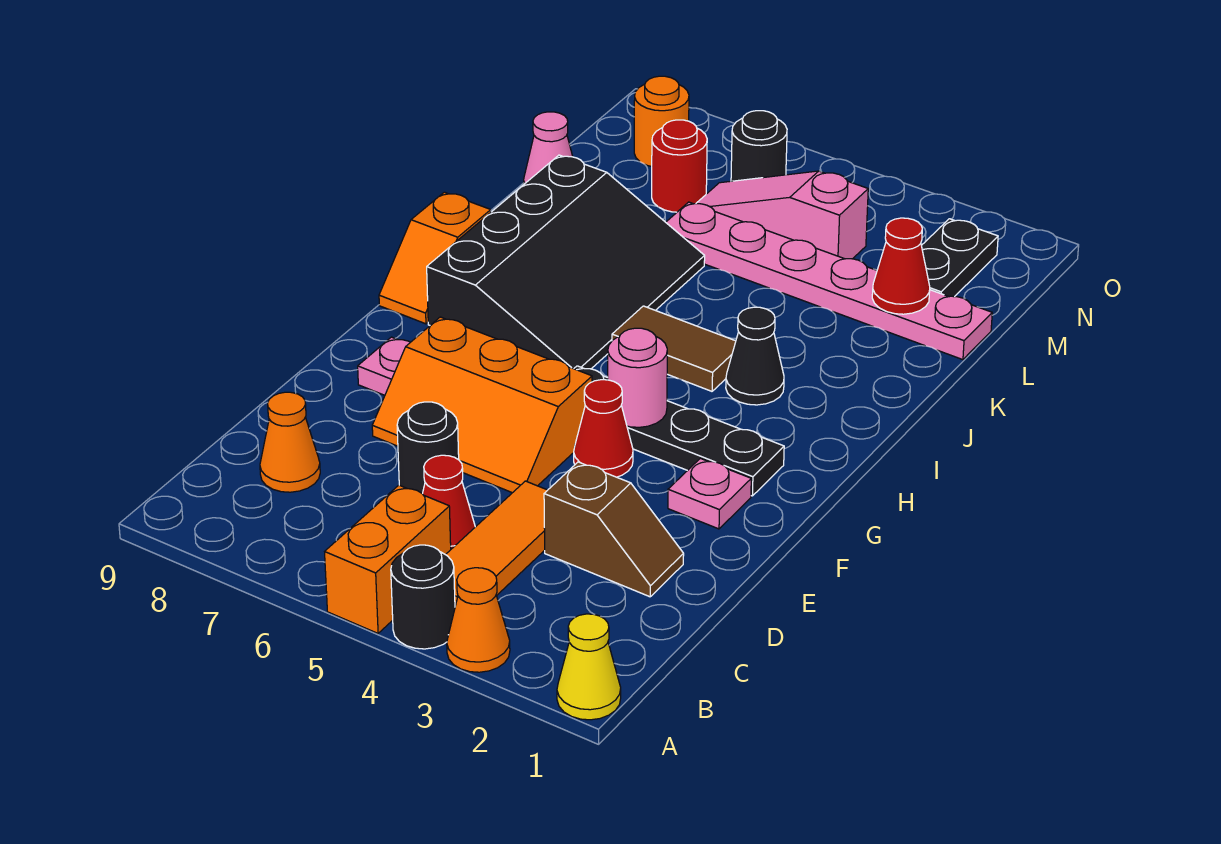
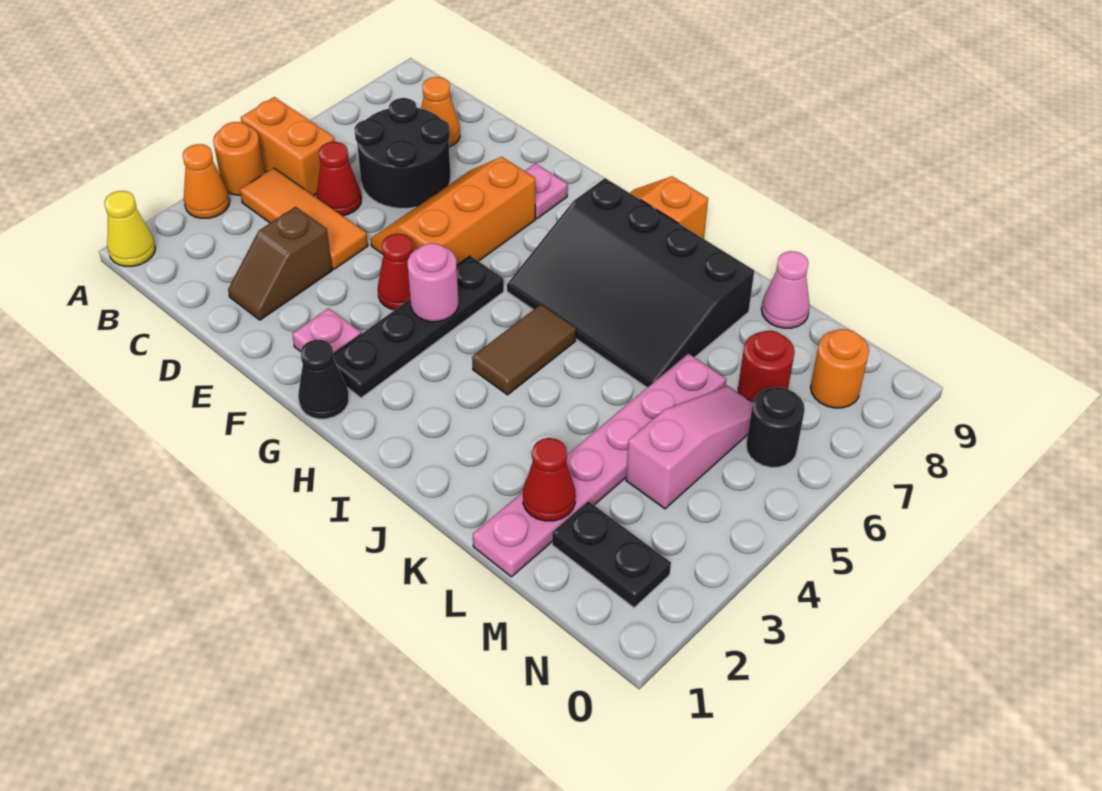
black 1x1 round brick [391,545,455,649] -> orange 1x1 round brick [213,122,265,195]
black 1x1 round brick [397,402,459,494] -> black 2x2 round brick [354,98,451,208]
black 1x1 cone [726,307,784,405] -> black 1x1 cone moved to [298,340,349,419]

